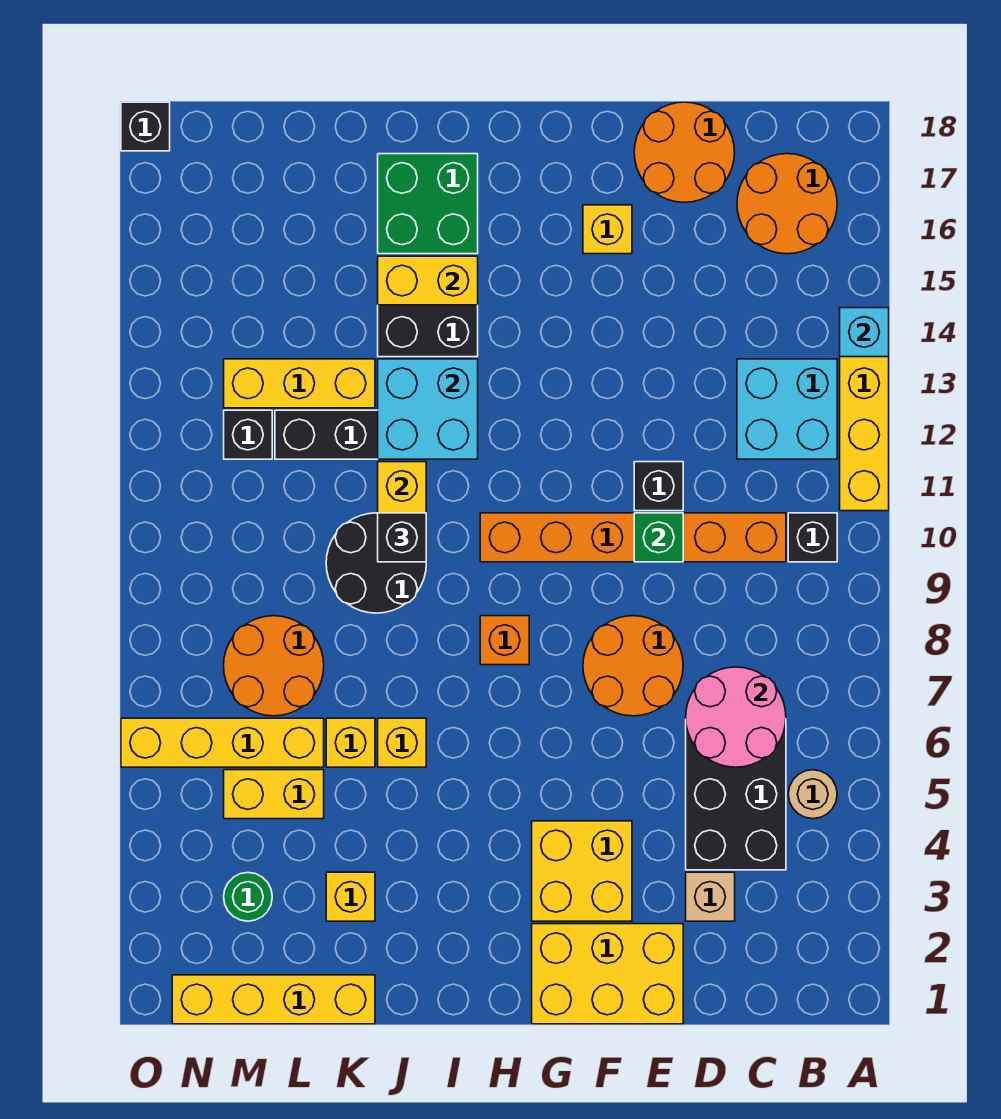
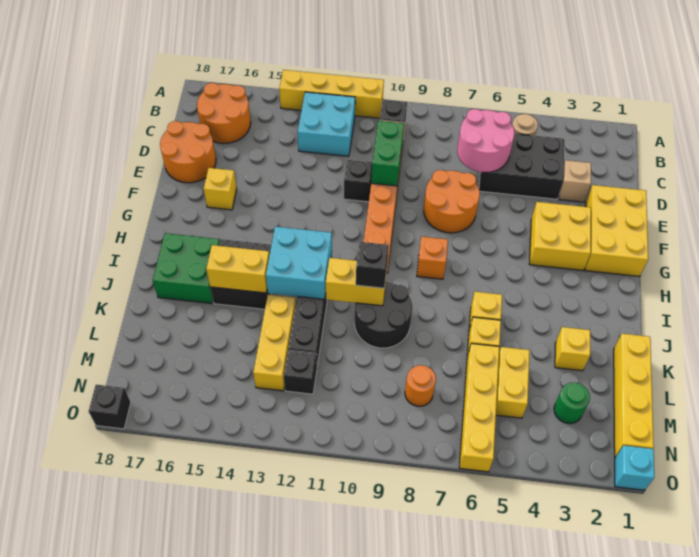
cyan 1x1 brick [840,308,889,357] -> cyan 1x1 brick moved to [615,446,654,490]
green 1x1 brick [634,513,683,562] -> green 1x2 brick [371,121,404,186]
yellow 1x2 brick [378,256,478,305] -> yellow 1x2 brick turned to [206,245,269,293]
orange 2x2 round brick [224,616,324,716] -> orange 1x1 round brick [405,365,436,406]

